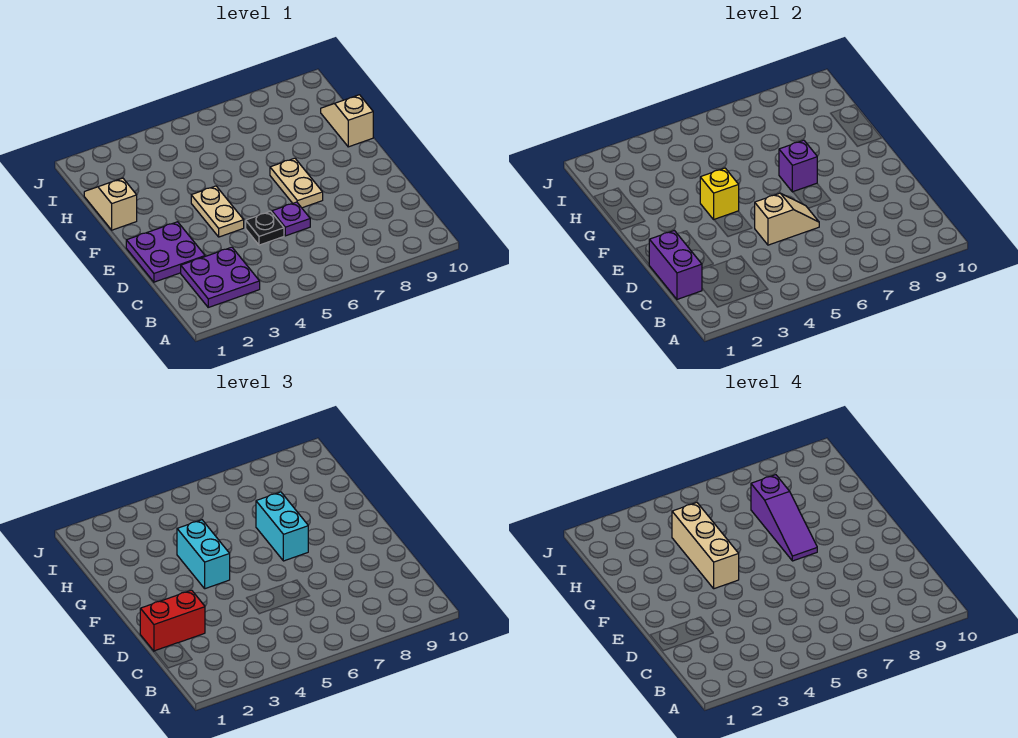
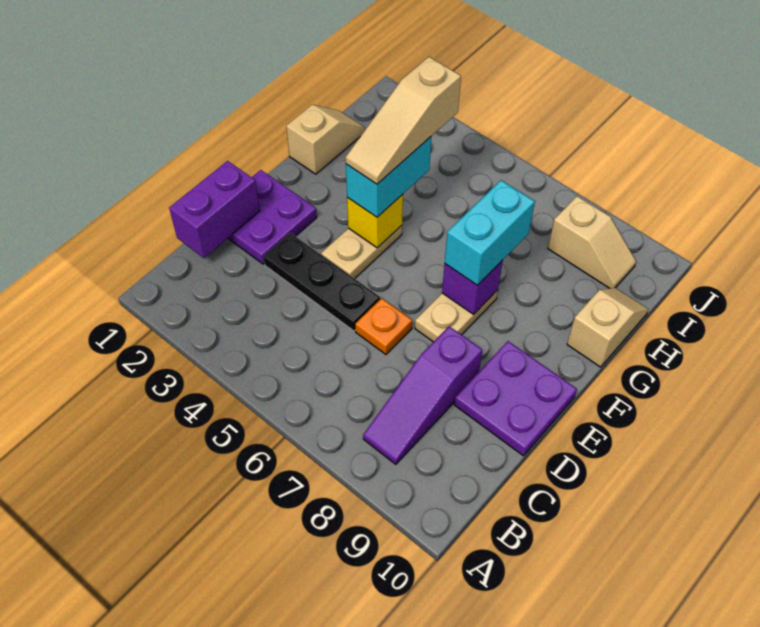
purple 2x2 plate [181,247,260,307] -> purple 2x2 plate moved to [454,341,577,456]
red 1x2 brick [140,590,205,651] -> none
black 1x1 plate [246,211,284,245] -> black 1x3 plate [263,233,380,331]
tan 1x2 slope [755,193,819,245] -> tan 1x2 slope moved to [548,196,636,289]
purple 1x1 plate [272,202,310,236] -> orange 1x1 plate [355,298,412,354]
tan 1x3 brick [672,503,739,589] -> tan 1x3 slope [345,57,461,184]
purple 1x3 slope [751,475,817,561] -> purple 1x3 slope moved to [363,326,482,464]

